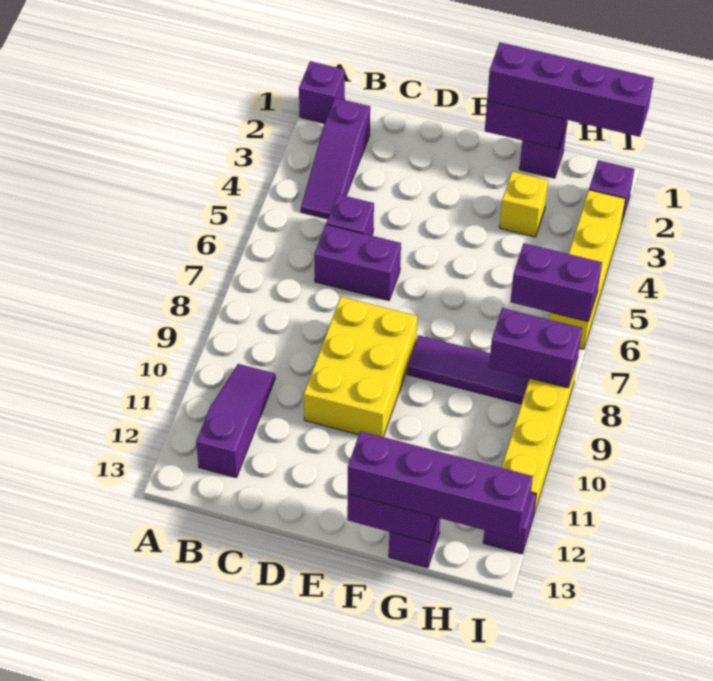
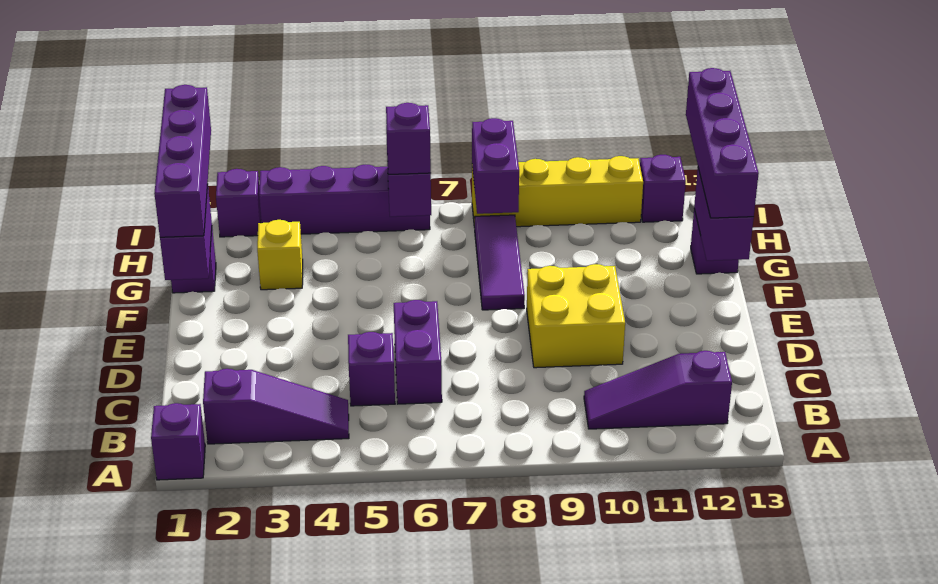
yellow 2x3 brick [304,297,418,437] -> yellow 2x2 brick [527,264,625,368]
none -> purple 1x1 brick [386,103,431,175]
yellow 1x4 brick [549,190,625,349] -> purple 1x4 brick [259,165,430,234]

